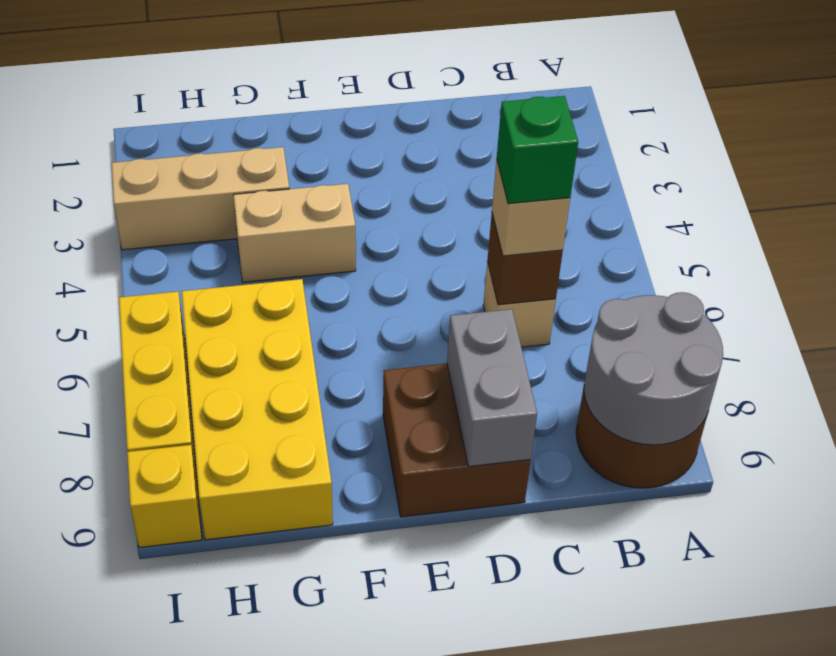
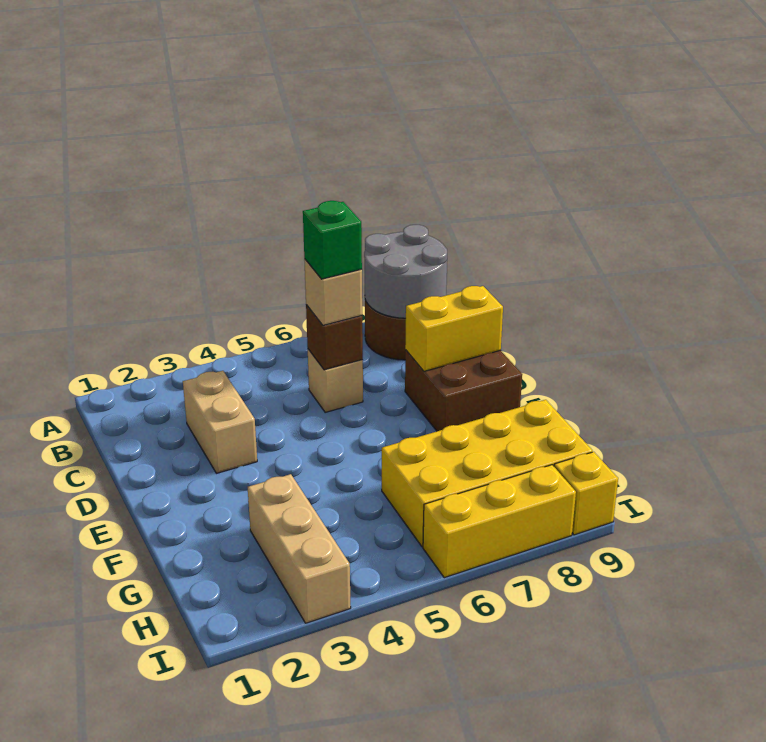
grey 1x2 brick [447,309,537,467] -> yellow 1x2 brick [405,286,503,371]
tan 1x2 brick [233,184,356,282] -> tan 1x2 brick moved to [183,371,257,473]

